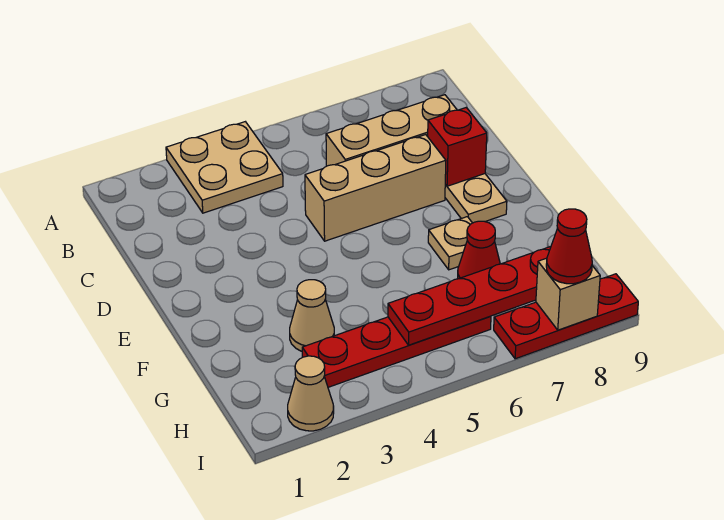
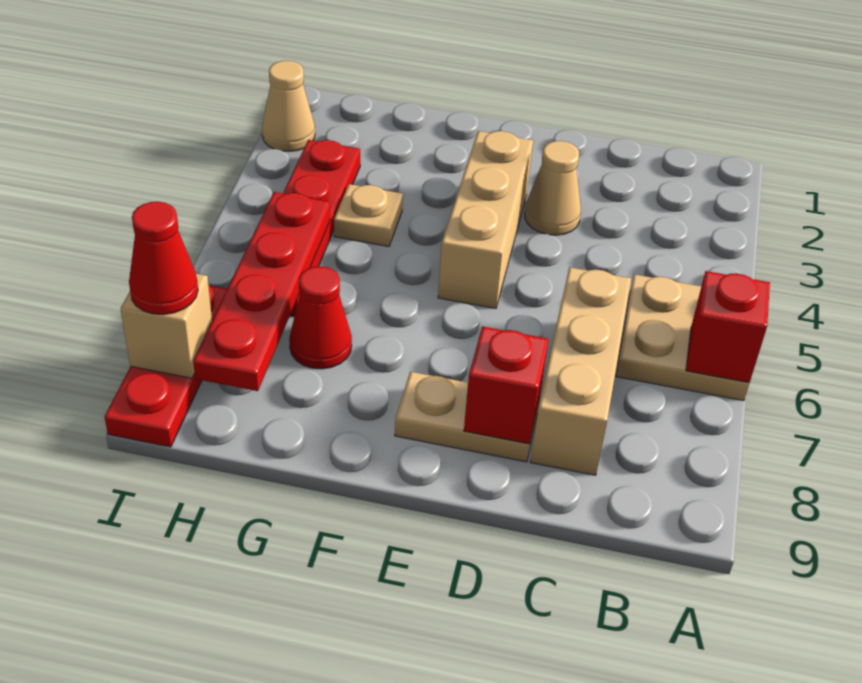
tan 2x2 plate [166,122,283,213] -> tan 2x2 plate moved to [616,274,749,401]
none -> red 1x1 brick [686,271,770,383]
tan 1x3 brick [305,135,446,241] -> tan 1x3 brick moved to [438,131,533,308]
tan 1x1 plate [428,217,472,270] -> tan 1x1 plate moved to [334,184,403,247]
tan 1x1 cone [290,280,334,351] -> tan 1x1 cone moved to [525,141,581,235]

